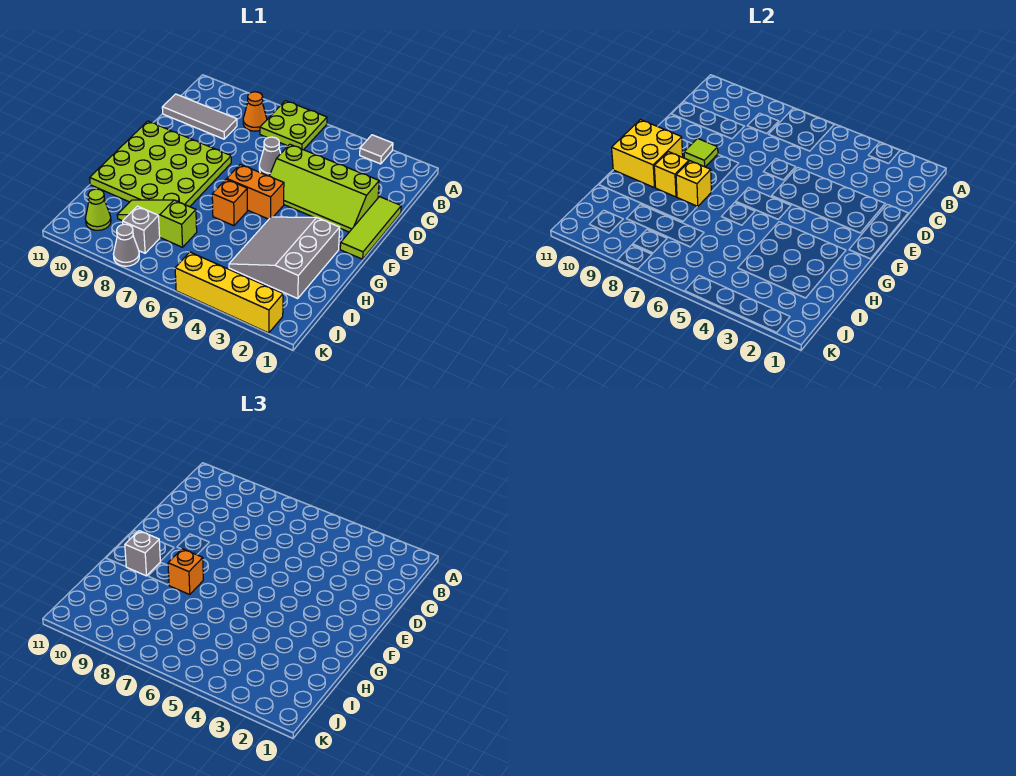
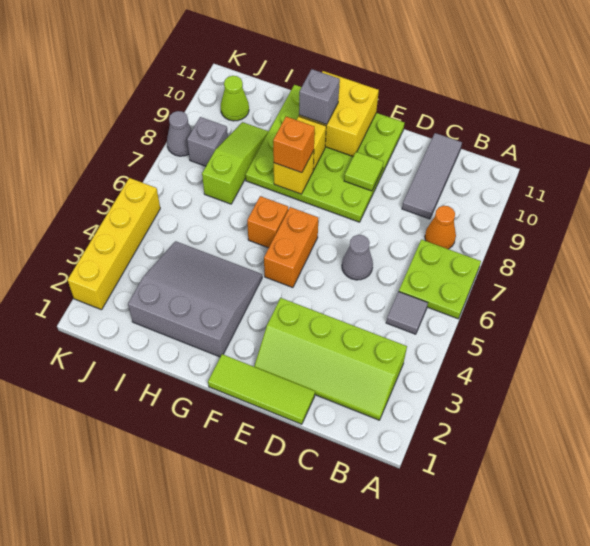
grey 1x1 tile [360,135,393,164] -> grey 1x1 tile moved to [386,292,428,334]
lime 2x4 slope [270,144,379,232] -> lime 2x4 slope turned to [254,298,407,420]

